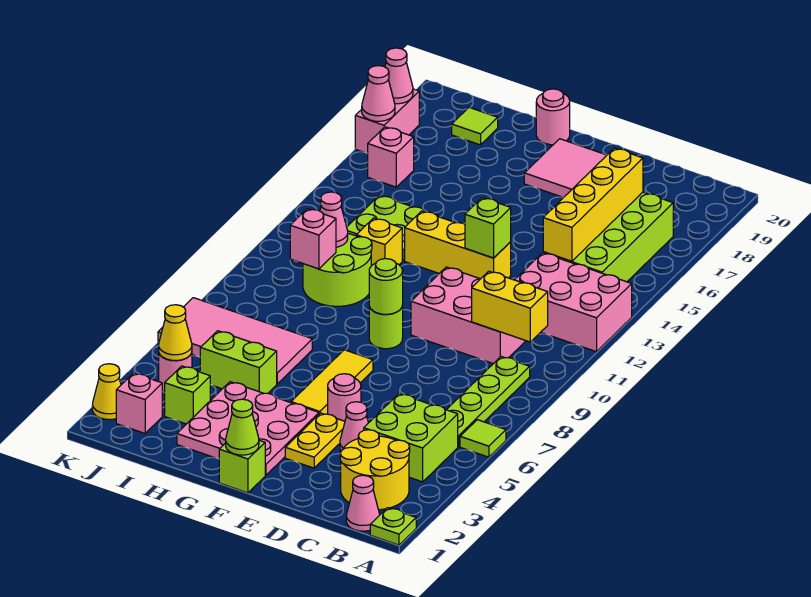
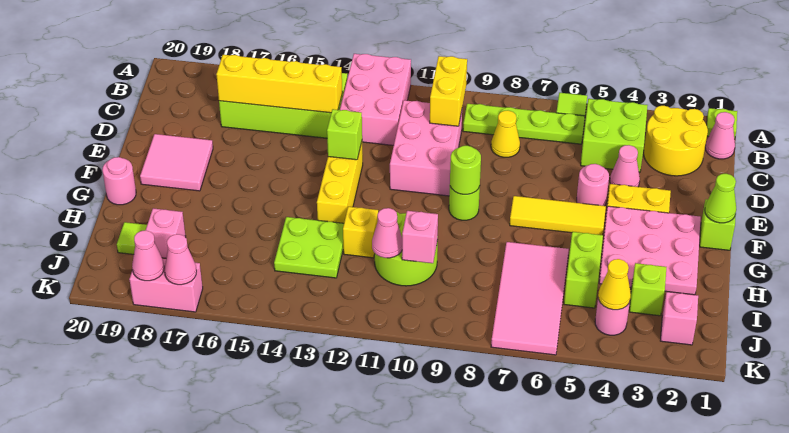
pink 1x1 brick [368,127,414,187] -> pink 1x1 brick moved to [145,208,186,258]
yellow 1x1 cone [92,364,121,420] -> yellow 1x1 cone moved to [491,111,520,157]

